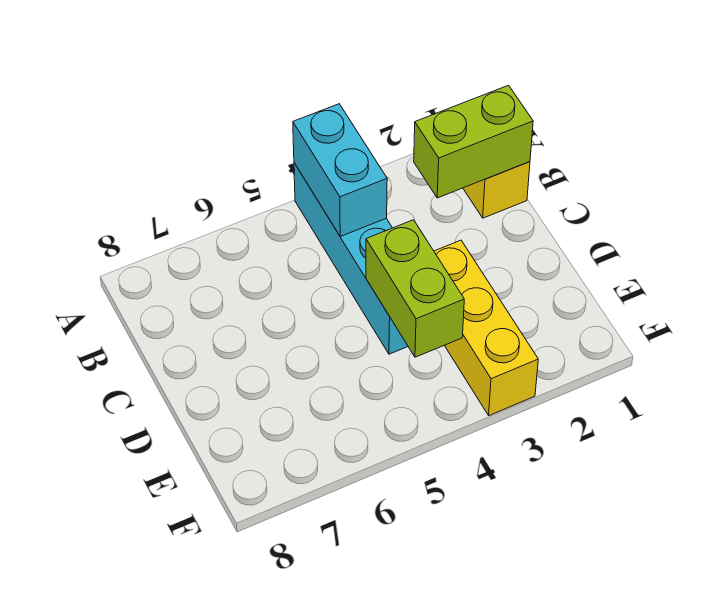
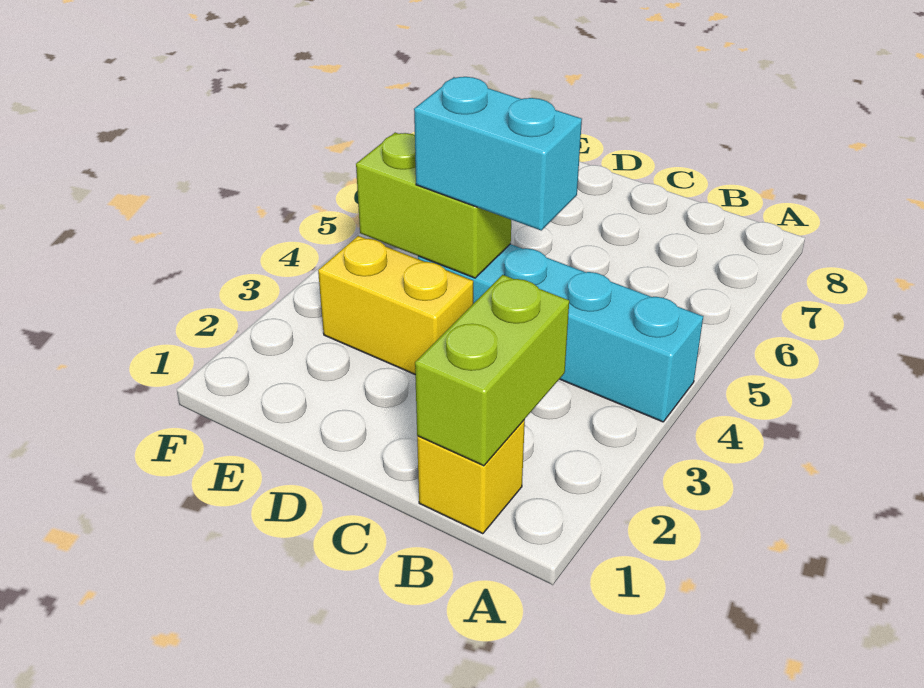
cyan 1x2 brick [293,104,387,236] -> cyan 1x2 brick moved to [414,77,582,230]
yellow 1x3 brick [434,240,538,415] -> yellow 1x2 brick [318,236,473,374]

